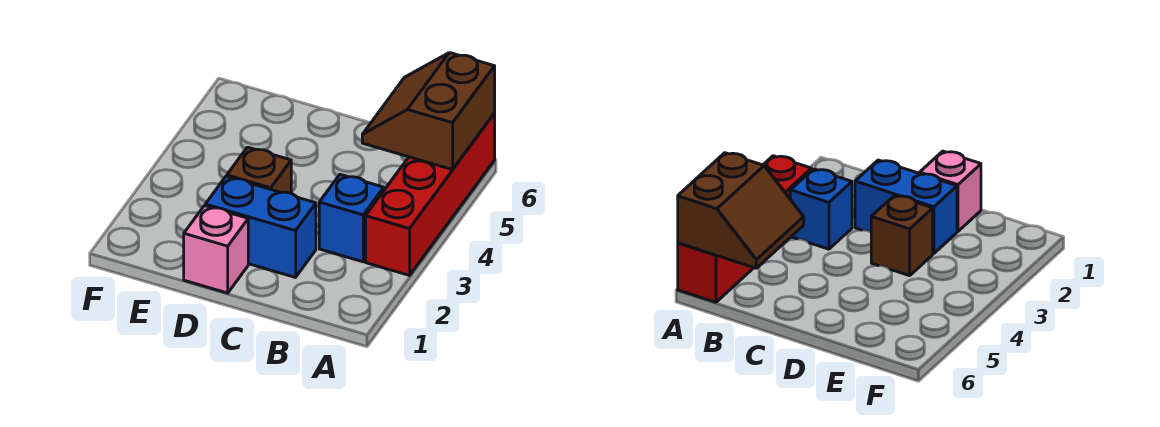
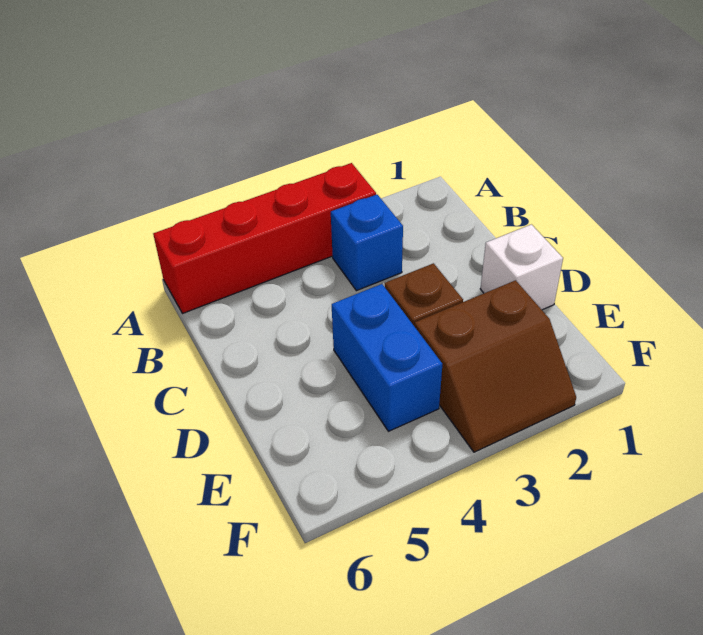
brown 2x2 slope [362,53,495,170] -> brown 2x2 slope moved to [414,280,576,452]
blue 1x2 brick [205,176,316,277] -> blue 1x2 brick moved to [332,284,442,431]
pink 1x1 brick [184,206,248,293] -> white 1x1 brick [480,224,563,310]

